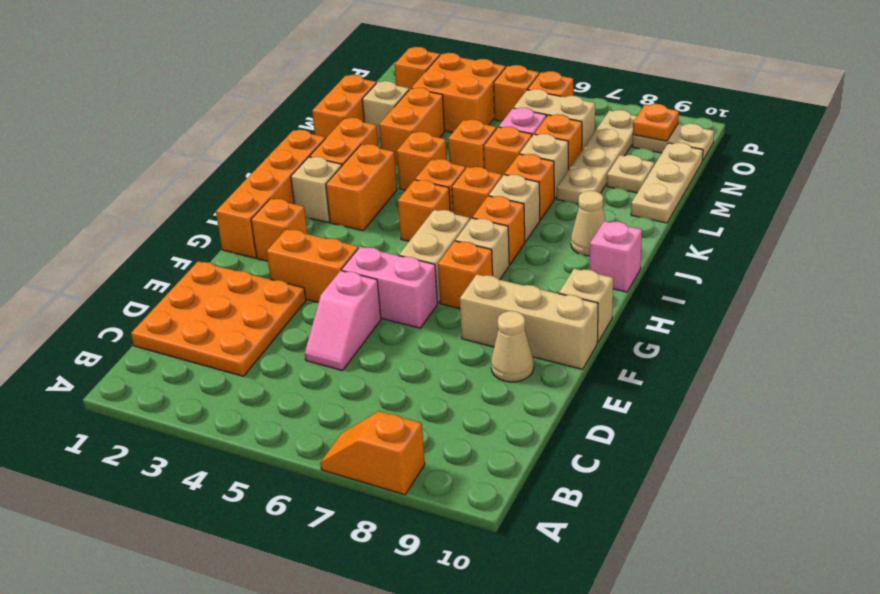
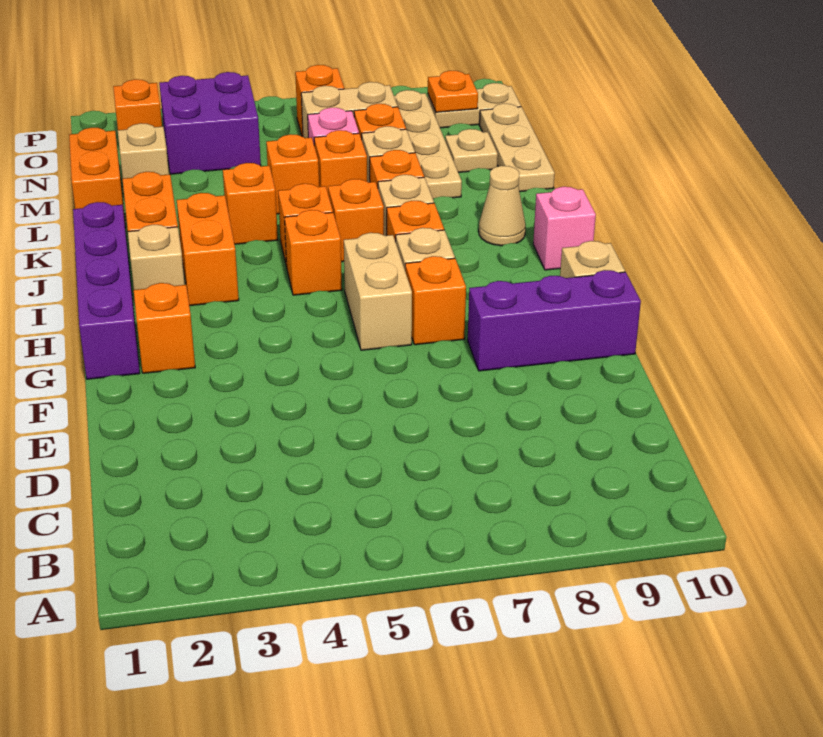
orange 1x2 slope [320,411,425,495] -> none
orange 3x3 plate [131,261,306,376] -> none
pink 1x2 slope [305,271,381,371] -> none
tan 1x1 cone [491,311,534,382] -> none
orange 1x2 brick [267,229,358,302] -> none
pink 1x2 brick [342,247,438,328] -> none
tan 1x3 brick [460,274,598,369] -> purple 1x3 brick [468,270,641,371]
orange 1x4 brick [216,130,325,258] -> purple 1x4 brick [73,202,140,379]
orange 1x2 brick [379,88,445,165] -> none
orange 2x2 brick [412,53,505,133] -> purple 2x2 brick [159,72,261,174]
orange 1x1 brick [494,65,539,121] -> none

